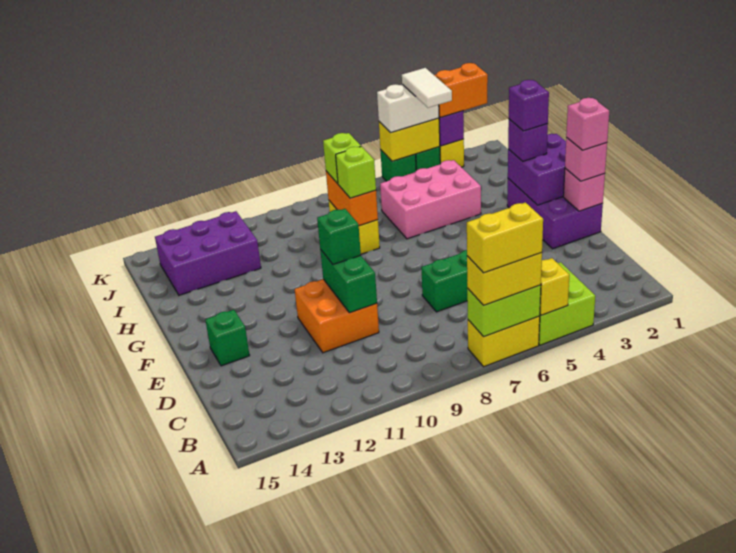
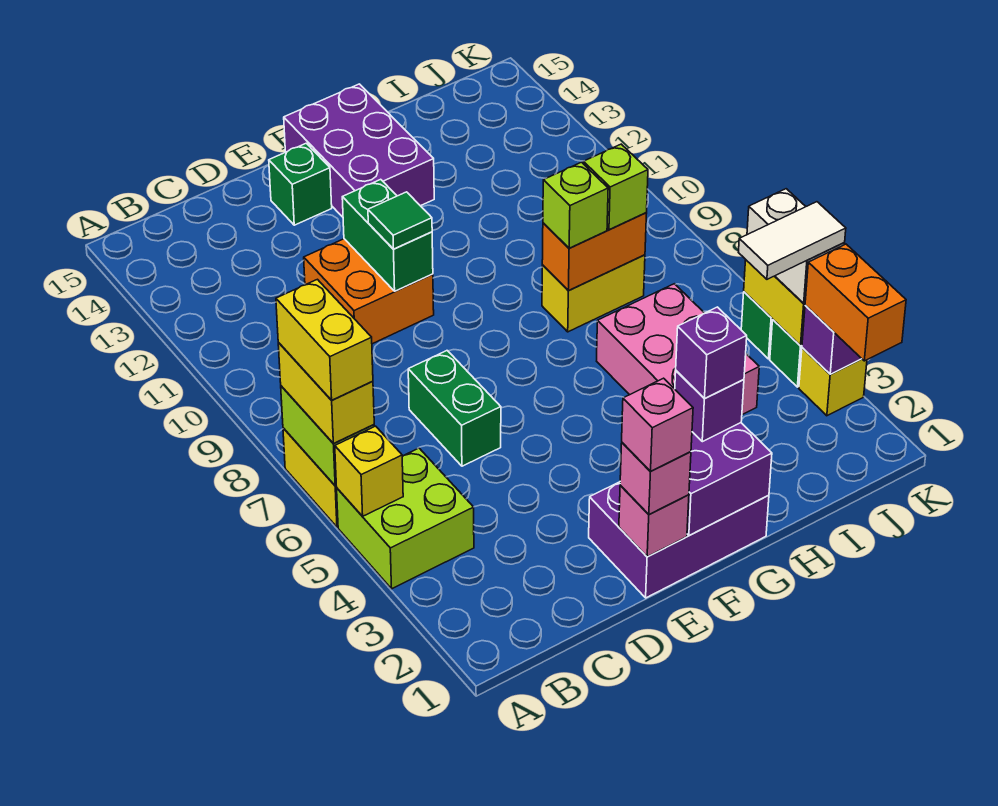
green 1x2 brick [320,249,377,313] -> green 1x2 brick turned to [342,179,433,291]
green 1x1 brick [317,209,361,264] -> green 1x1 tile [368,192,432,249]
purple 2x3 brick [155,211,261,295] -> purple 2x3 brick moved to [284,84,434,217]

